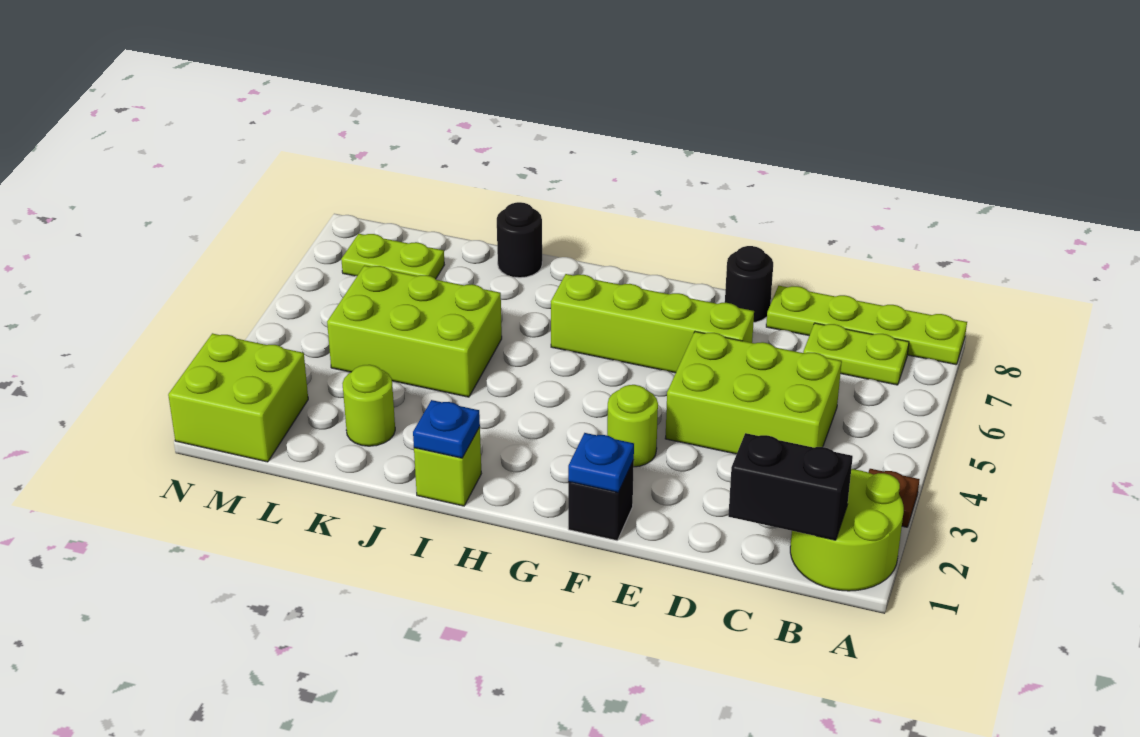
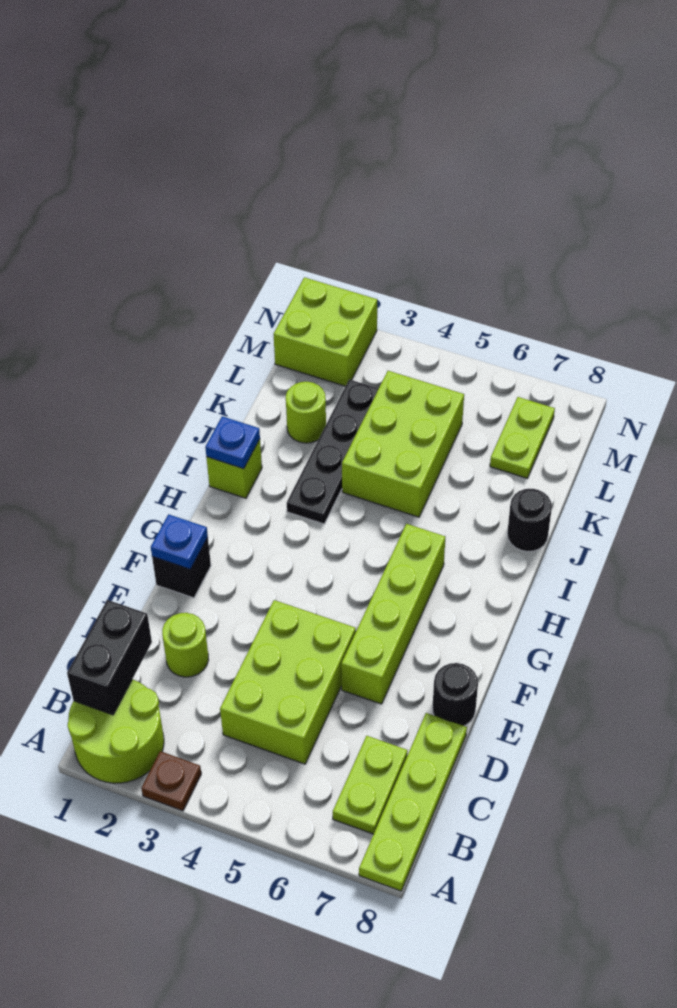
lime 1x1 round brick [607,385,658,467] -> lime 1x1 round brick moved to [162,613,209,677]
none -> black 1x4 plate [287,379,379,524]

